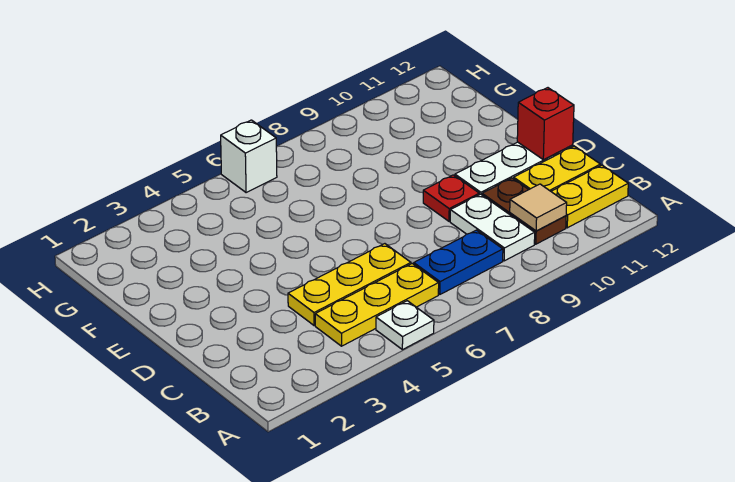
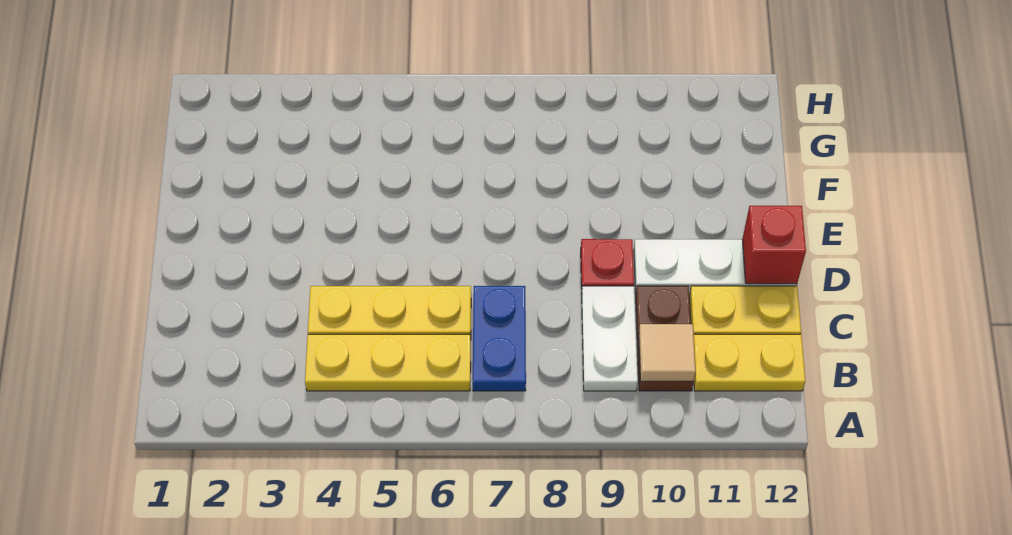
white 1x1 plate [376,301,434,350] -> none
blue 1x2 plate [414,230,503,294] -> blue 1x2 plate turned to [473,286,526,391]
white 1x1 brick [221,120,277,193] -> none

